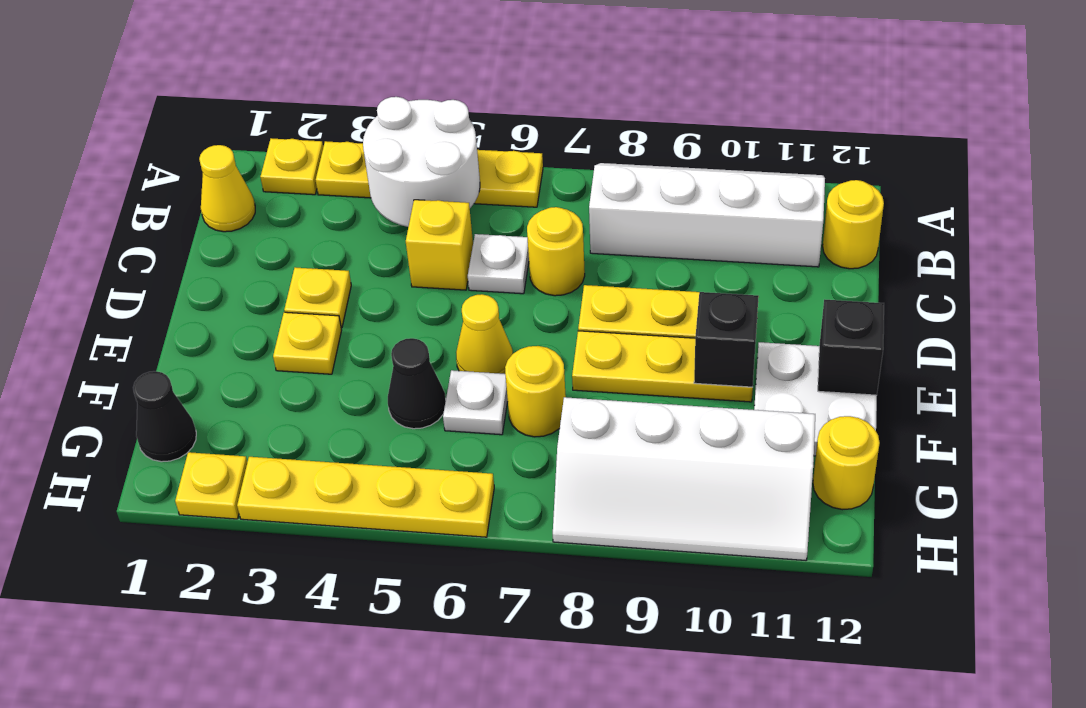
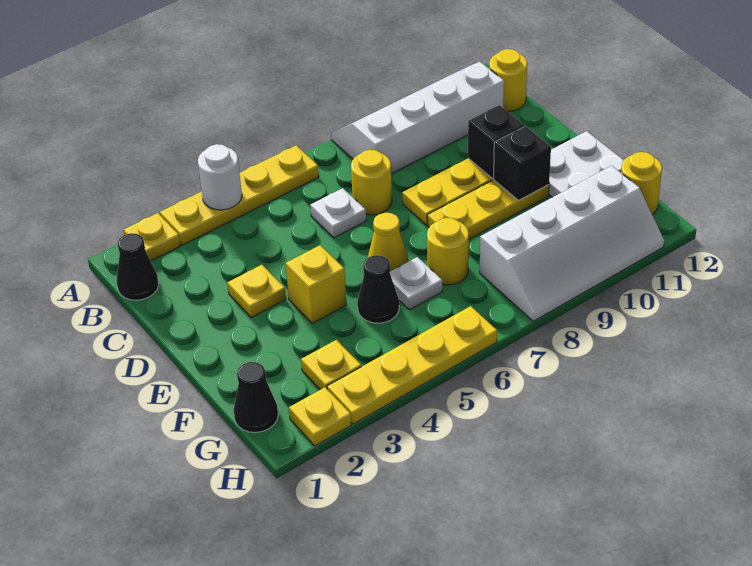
white 2x2 round brick [363,97,480,227] -> white 1x1 round brick [198,144,242,210]
yellow 1x1 cone [199,145,255,232] -> black 1x1 cone [117,233,159,300]
yellow 1x1 brick [406,200,473,290] -> yellow 1x1 brick moved to [286,245,346,323]
yellow 1x1 plate [273,312,342,374] -> yellow 1x1 plate moved to [301,340,361,390]
black 1x1 brick [818,299,884,395] -> black 1x1 brick moved to [468,105,524,178]

